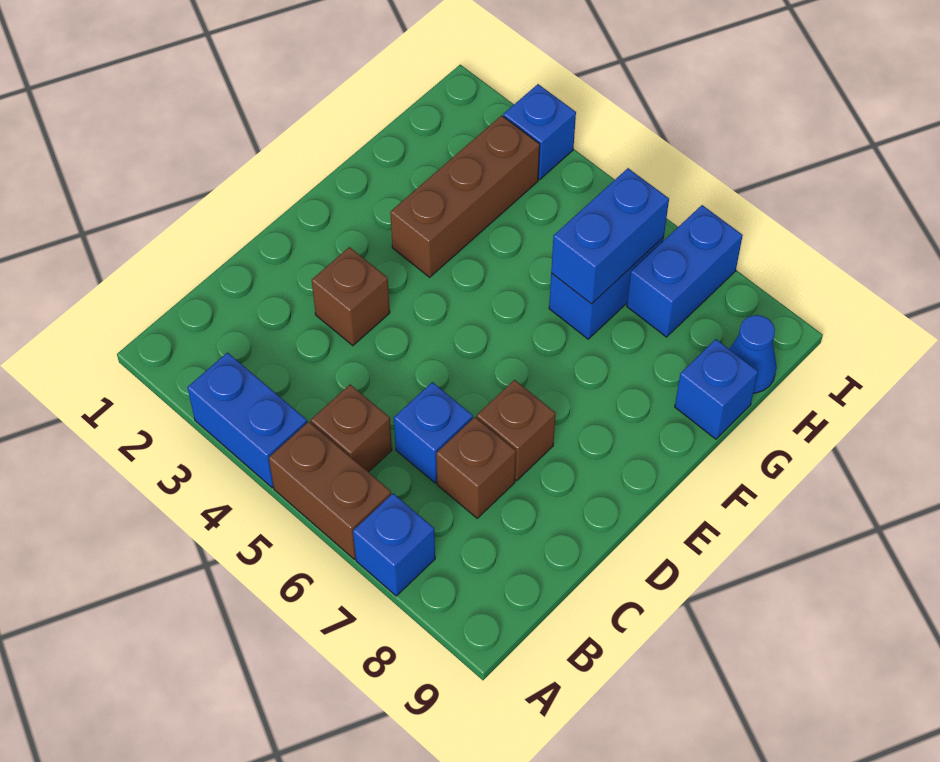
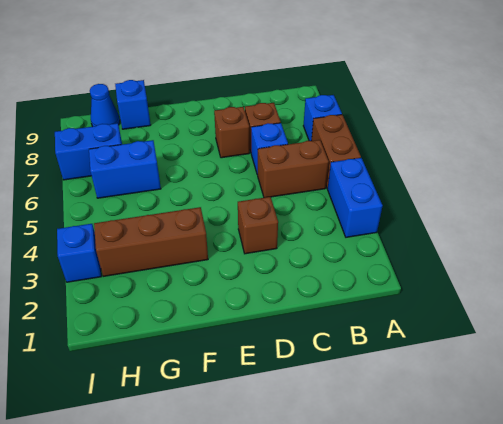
brown 1x1 brick [311,385,392,472] -> brown 1x2 brick [258,140,329,198]
blue 1x2 brick [551,168,669,304] -> none

